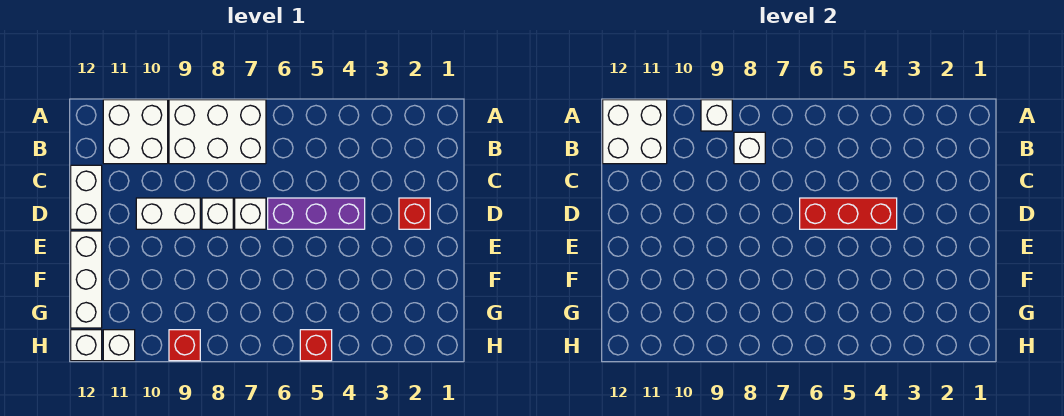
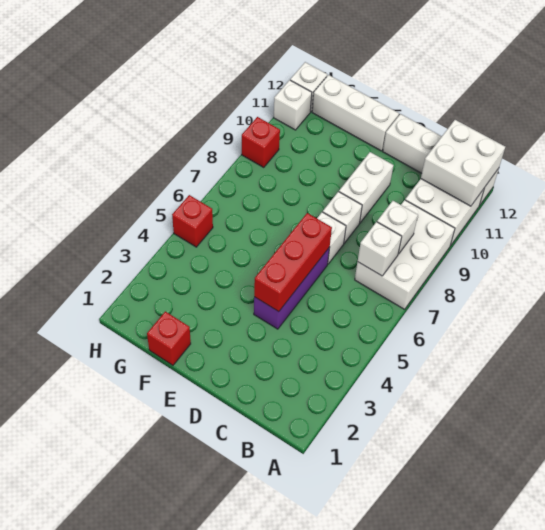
white 1x1 brick [701,100,732,131] -> white 1x1 brick moved to [358,222,402,276]
white 1x2 brick [71,165,102,229] -> white 1x4 brick [383,114,499,205]
red 1x1 brick [399,198,430,229] -> red 1x1 brick moved to [147,311,191,365]

